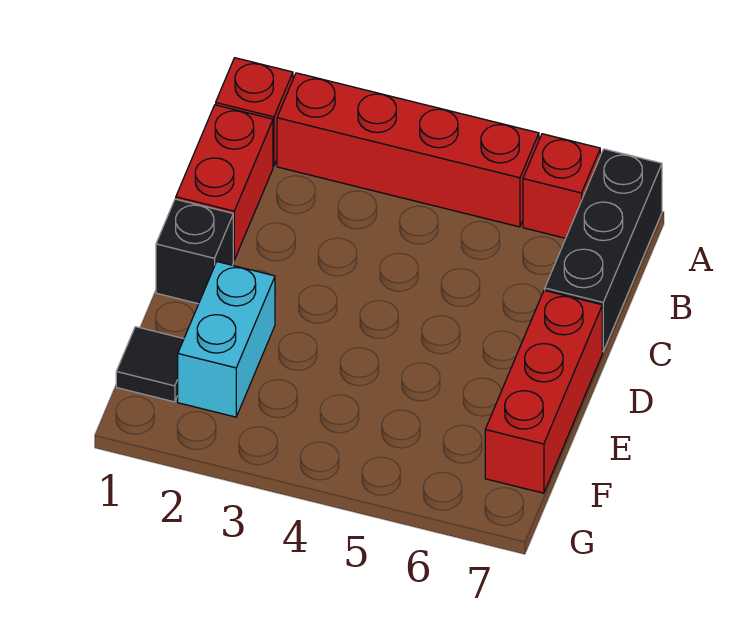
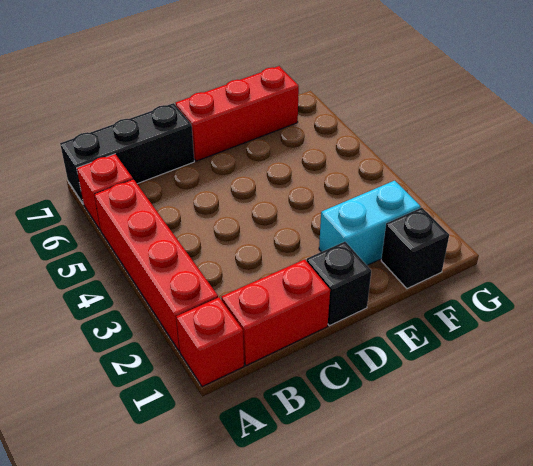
black 1x1 tile [116,327,184,402] -> black 1x1 brick [381,208,449,289]

